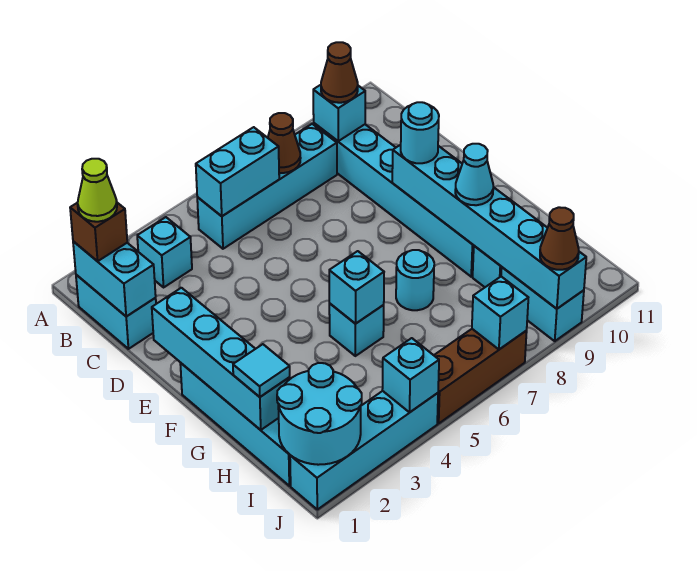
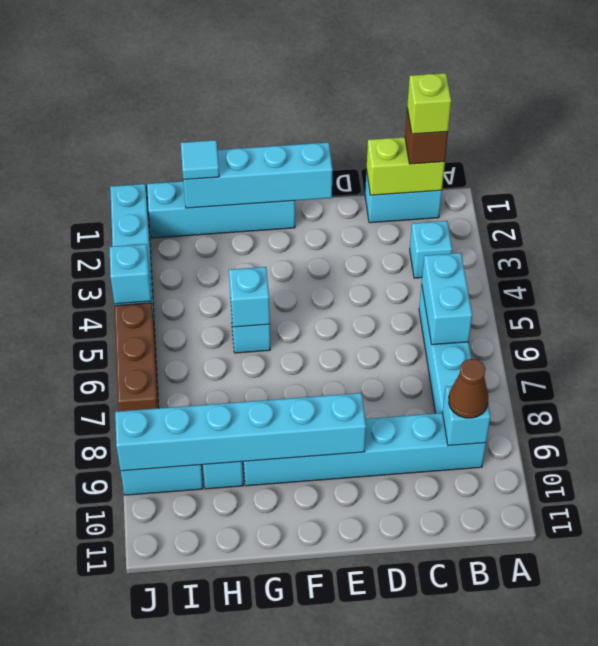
cyan 1x2 brick [73,241,156,316] -> lime 1x2 brick [367,137,445,195]
lime 1x1 cone [78,159,117,222] -> lime 1x1 brick [407,73,451,134]
brown 1x1 cone [268,113,301,173] -> none
cyan 1x1 round brick [401,102,439,163] -> none
cyan 1x1 round brick [396,250,434,310] -> none
cyan 1x1 cone [455,144,493,205] -> none
cyan 2x2 round brick [277,363,362,465] -> none
cyan 1x1 brick [472,277,528,349] -> none
brown 1x1 cone [540,207,579,270] -> none

